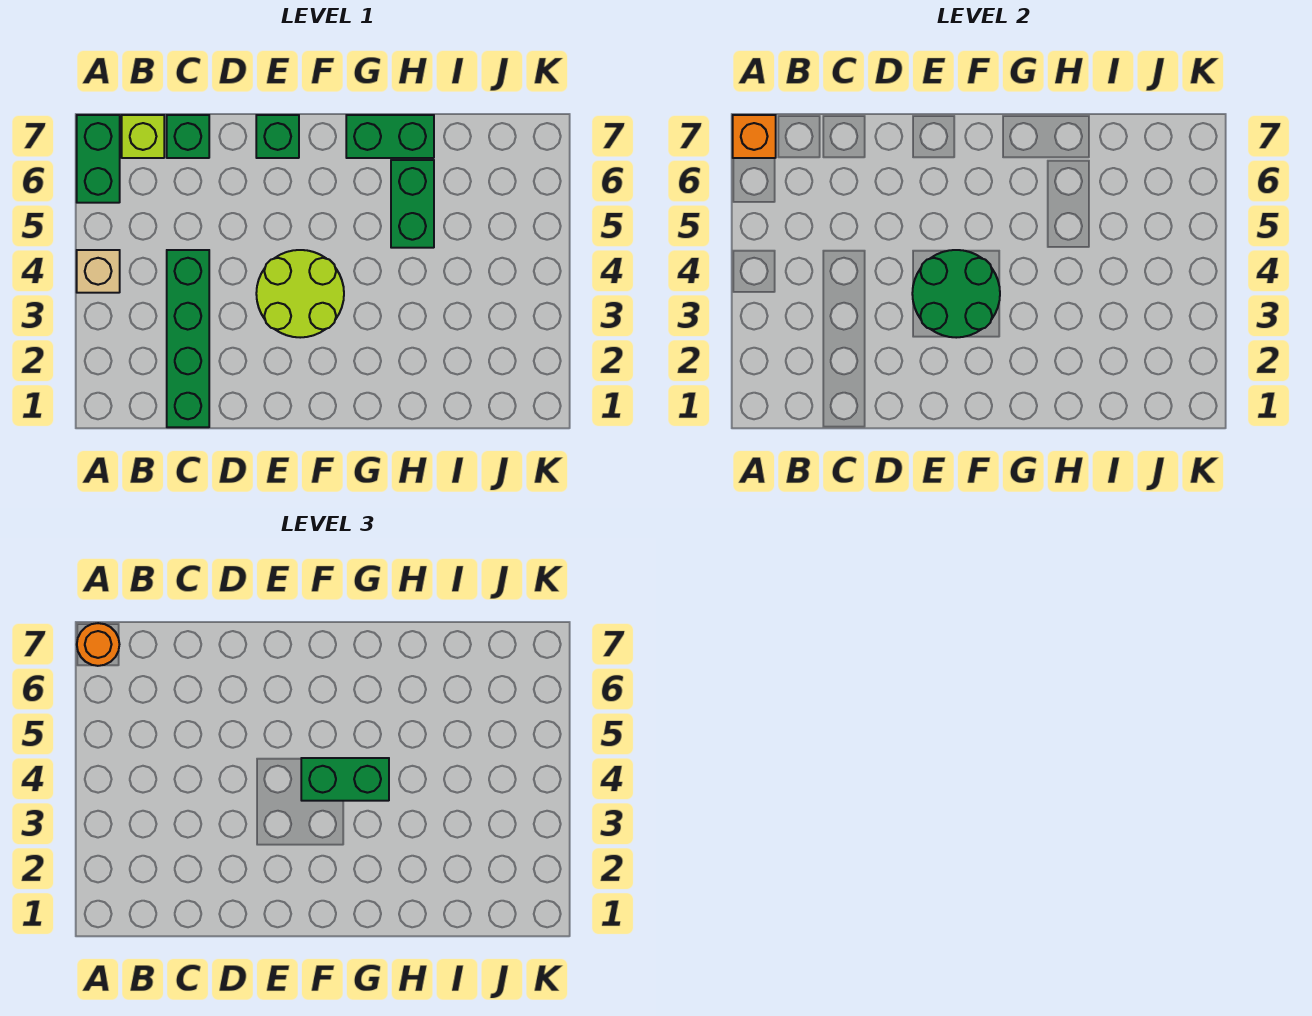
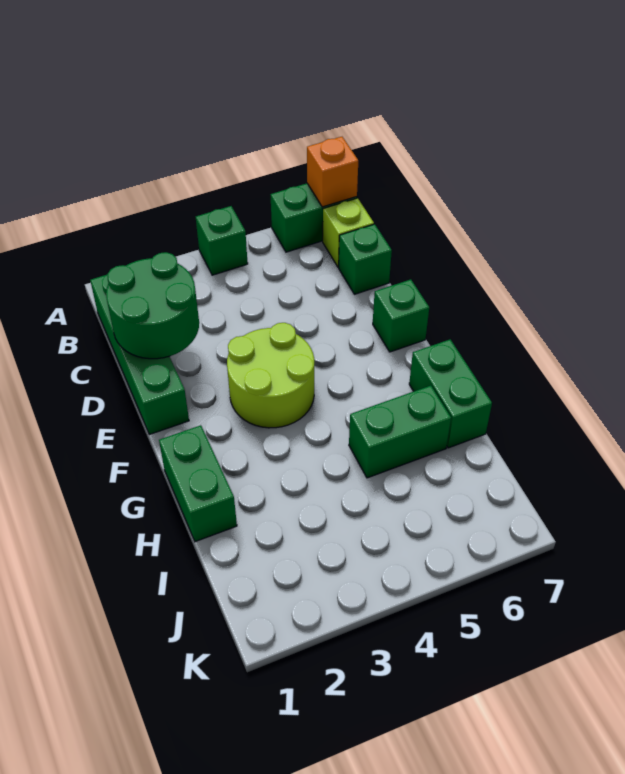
tan 1x1 brick [77,250,120,293] -> green 1x1 brick [196,206,248,275]
orange 1x1 round brick [77,623,119,666] -> none
green 1x4 brick [167,250,209,427] -> green 1x4 brick turned to [90,275,189,434]
green 2x2 round brick [912,250,1000,338] -> green 2x2 round brick moved to [106,252,199,359]
green 1x2 brick [301,758,389,801] -> green 1x2 brick moved to [159,425,237,542]

